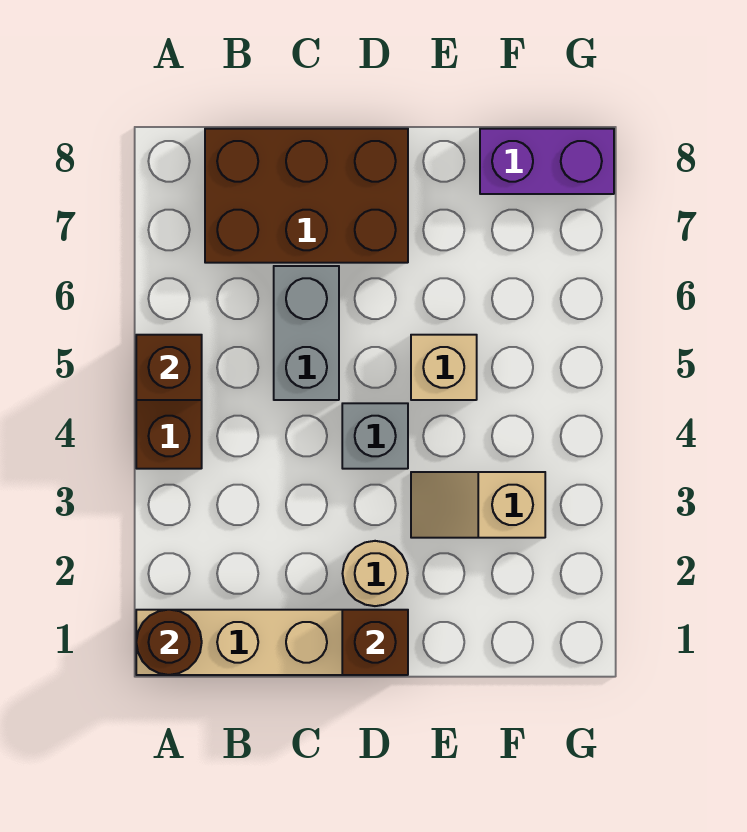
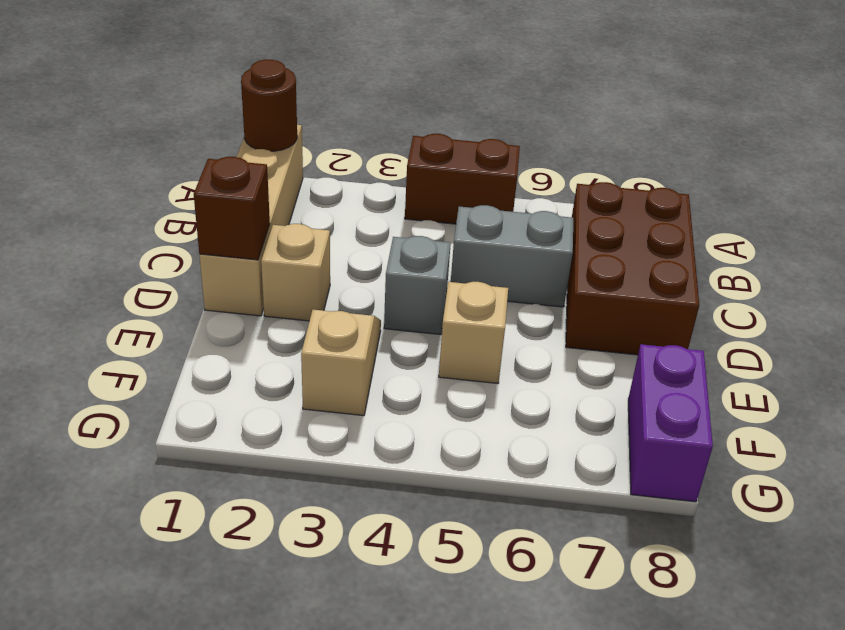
brown 1x1 brick [136,335,202,400] -> none
tan 1x1 round brick [343,541,408,606] -> tan 1x1 brick [261,224,330,321]

